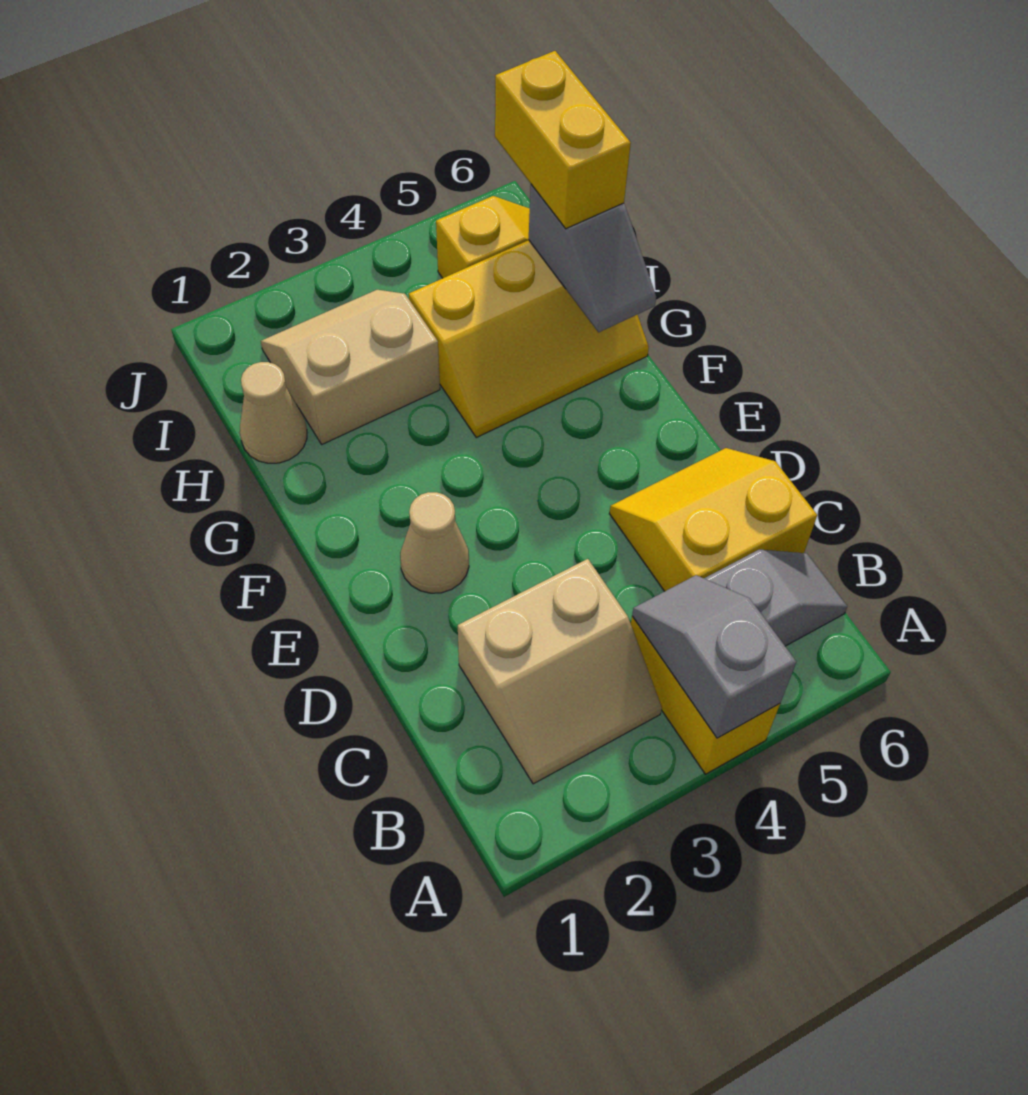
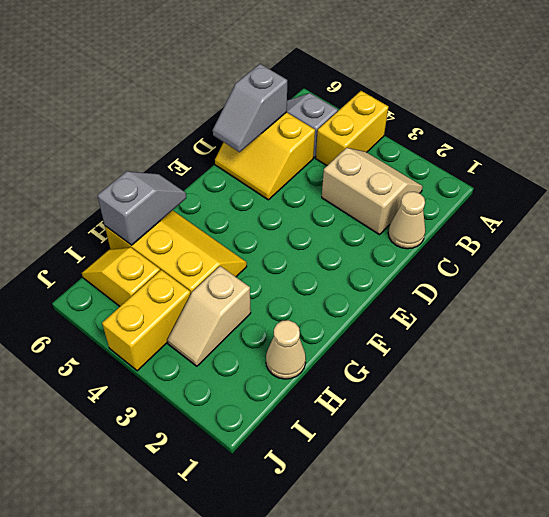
grey 1x2 slope [632,575,796,738] -> grey 1x2 slope moved to [213,64,287,152]
tan 1x1 cone [400,492,469,593] -> tan 1x1 cone moved to [388,192,425,249]
tan 2x2 slope [261,290,440,444] -> tan 1x2 slope [167,266,251,366]
yellow 1x2 brick [495,51,631,229] -> yellow 1x2 brick moved to [102,270,191,371]

